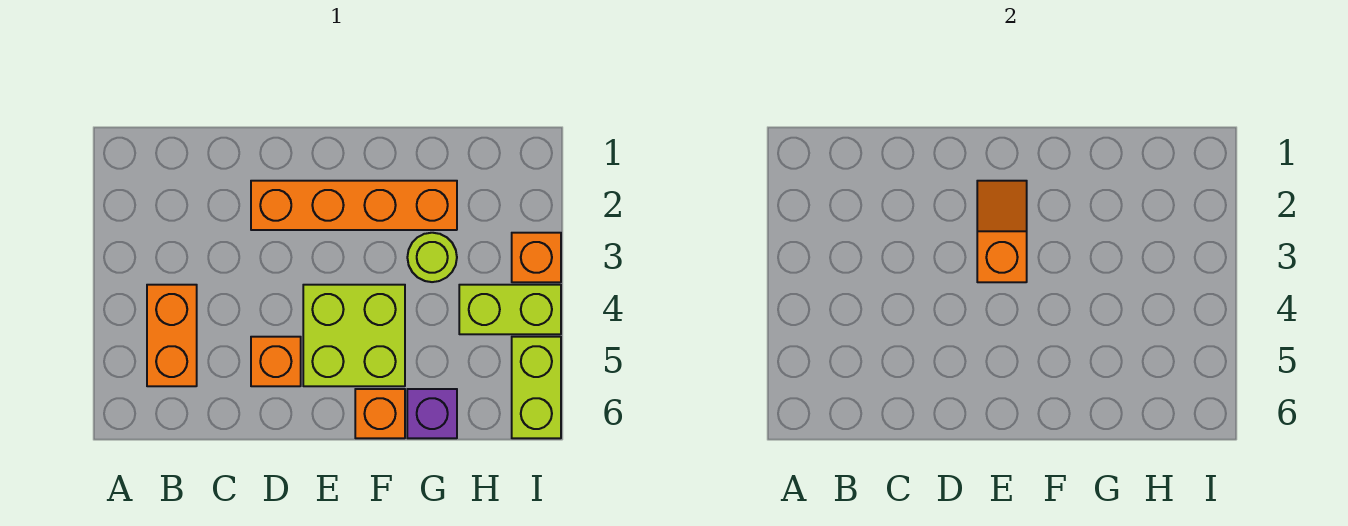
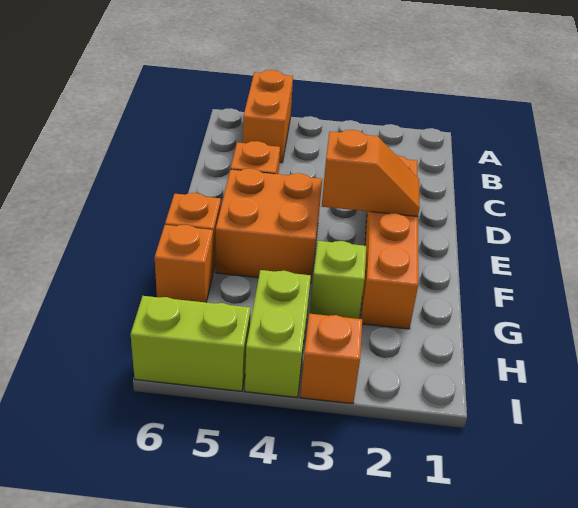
orange 1x2 brick [147,285,197,386] -> orange 1x2 brick turned to [243,70,293,163]
lime 2x2 brick [303,285,405,386] -> orange 2x2 brick [216,168,322,283]
lime 1x1 round brick [407,233,457,282] -> lime 1x1 brick [310,241,366,319]
purple 1x1 brick [407,389,457,438] -> orange 1x1 brick [155,225,213,302]

